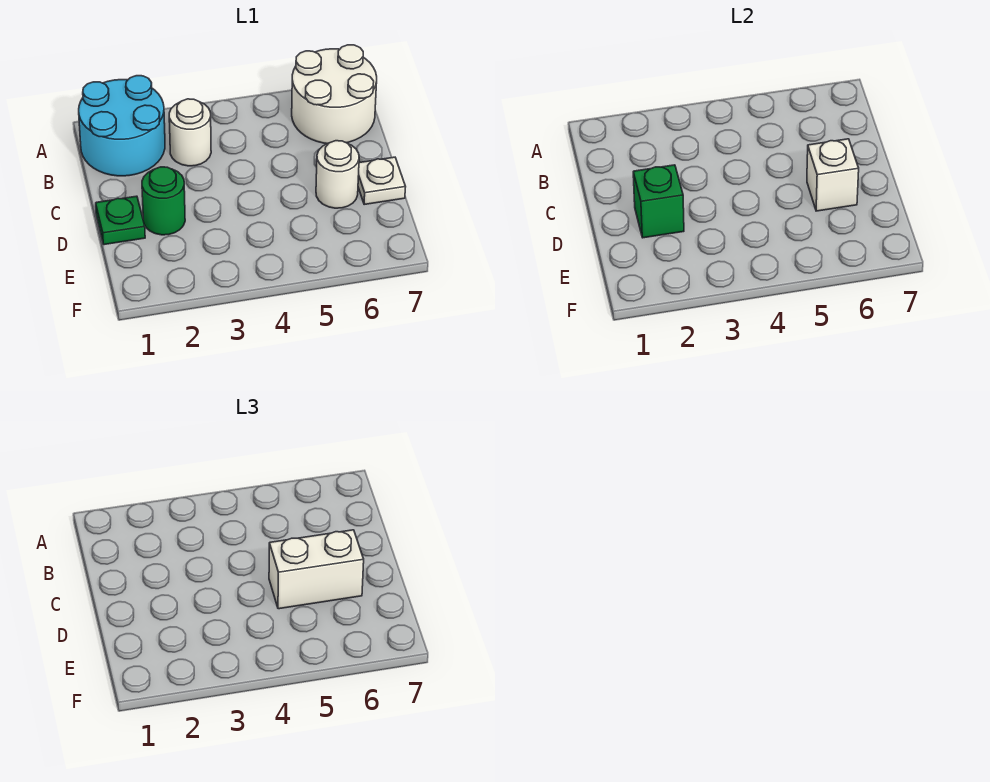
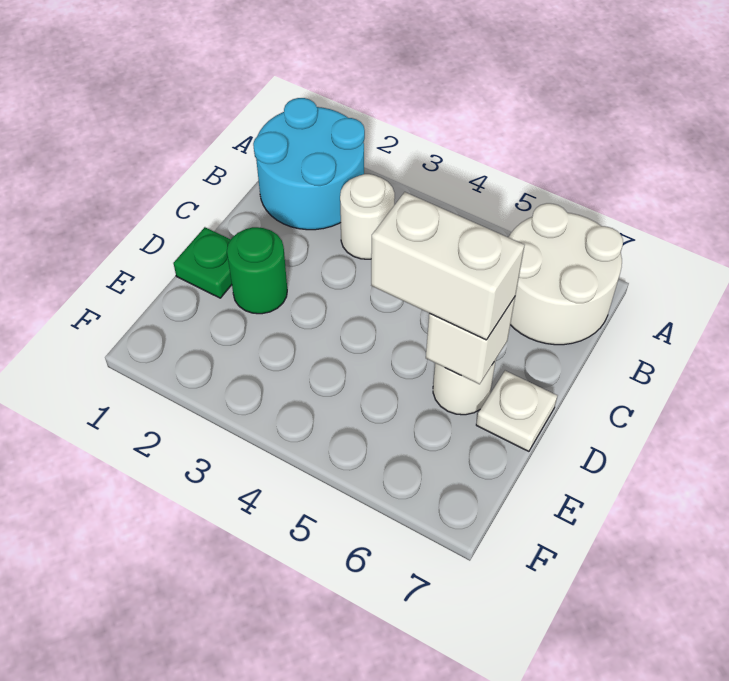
green 1x1 brick [633,165,684,238] -> none

